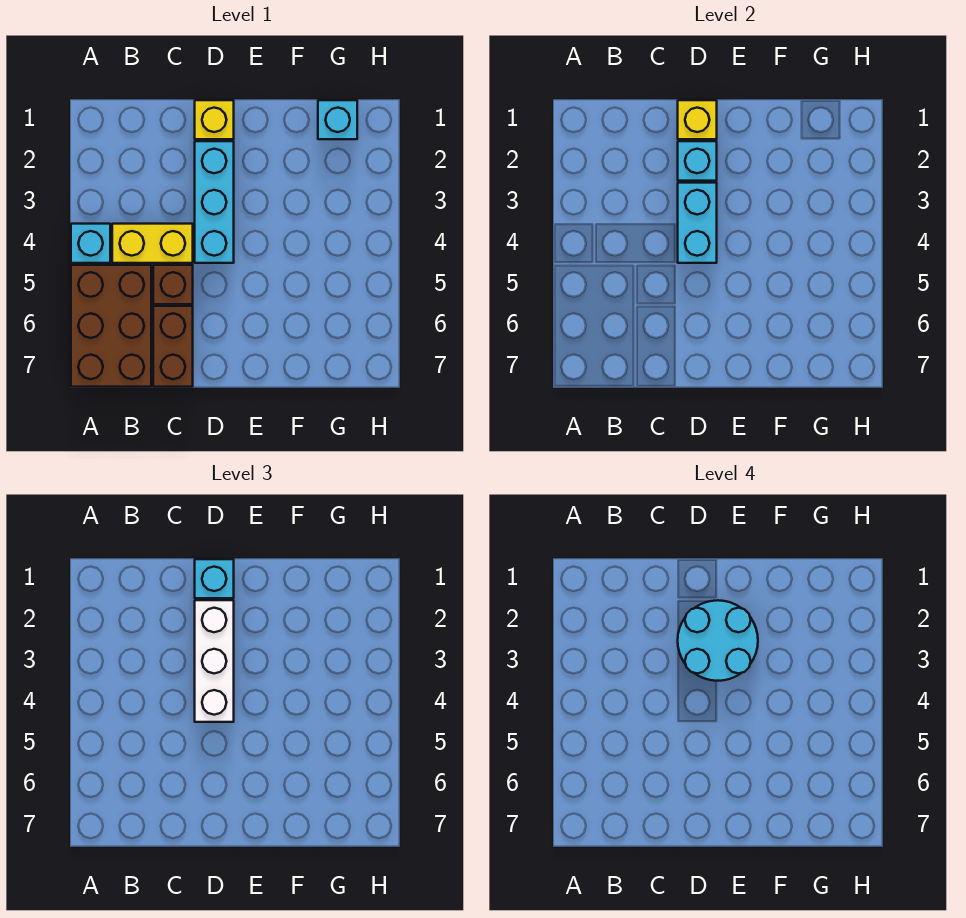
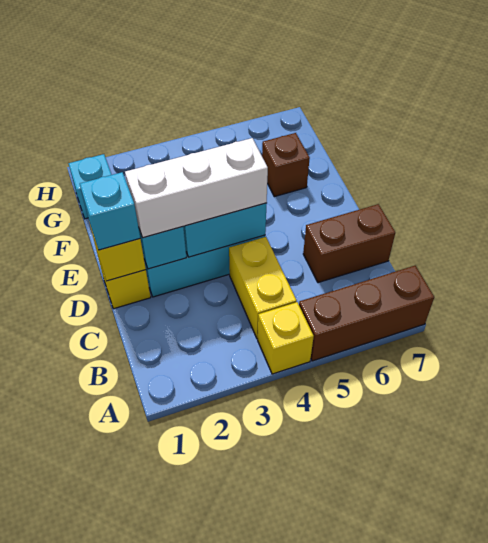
cyan 1x1 brick [71,224,110,263] -> yellow 1x1 brick [258,302,314,374]
brown 2x3 brick [71,265,151,387] -> brown 1x3 brick [299,266,434,361]
brown 1x1 brick [153,265,193,304] -> brown 1x1 brick moved to [262,133,310,197]
cyan 2x2 round brick [678,600,758,681] -> none

